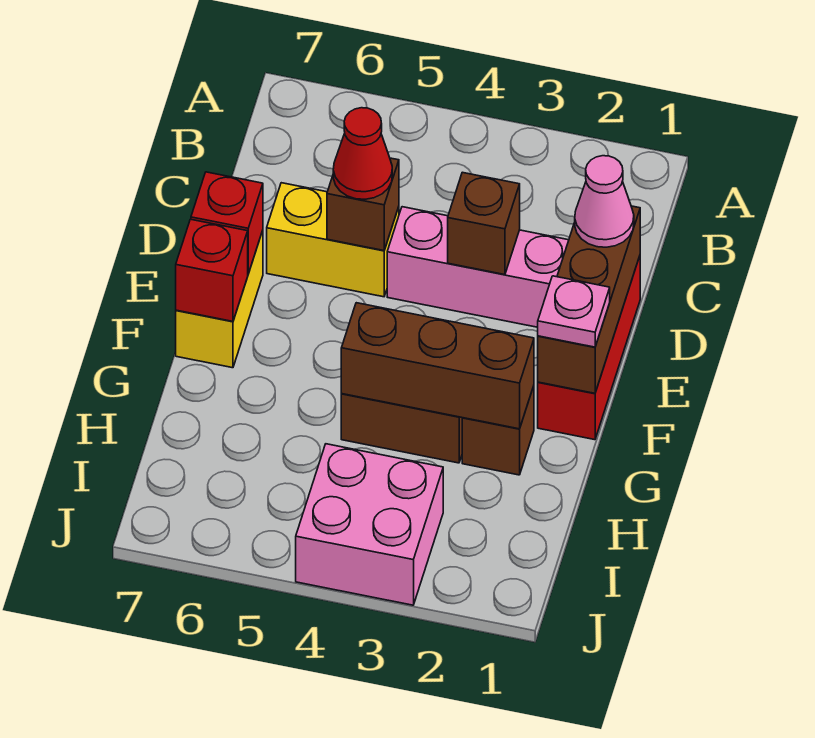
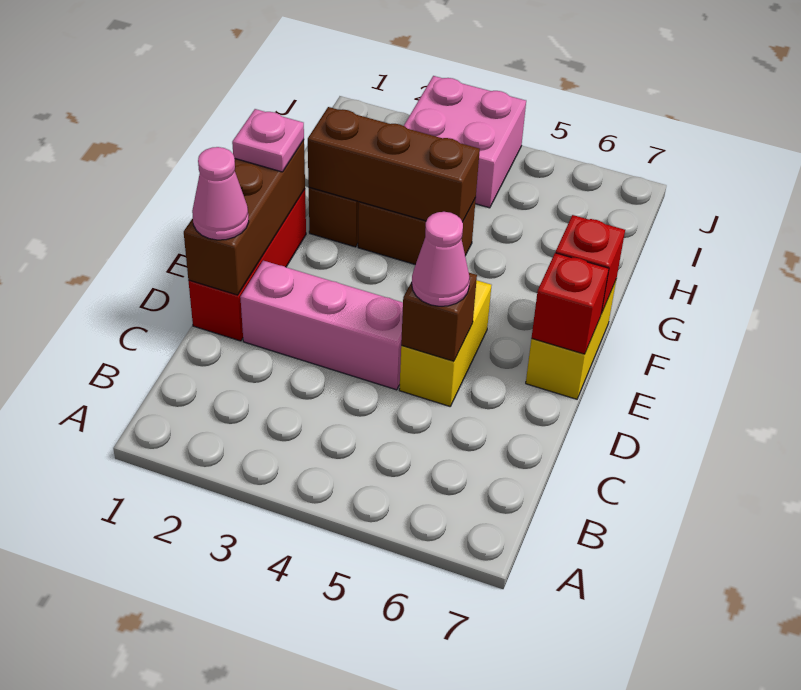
brown 1x1 brick [448,172,520,275] -> none
yellow 1x2 brick [267,183,399,297] -> yellow 1x2 brick turned to [399,280,491,406]
red 1x1 cone [333,108,392,199] -> pink 1x1 cone [412,212,470,306]

